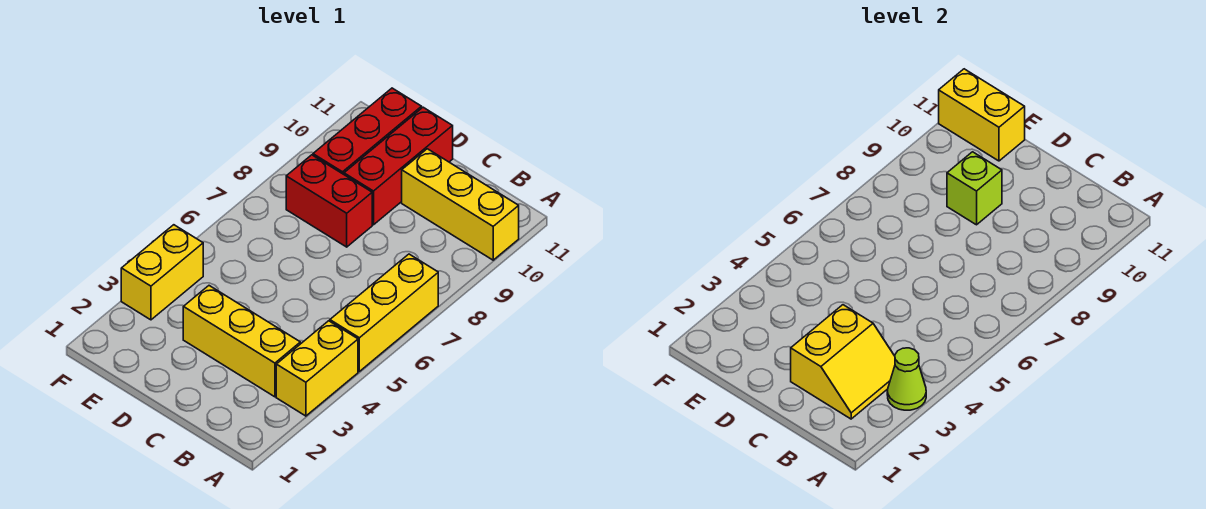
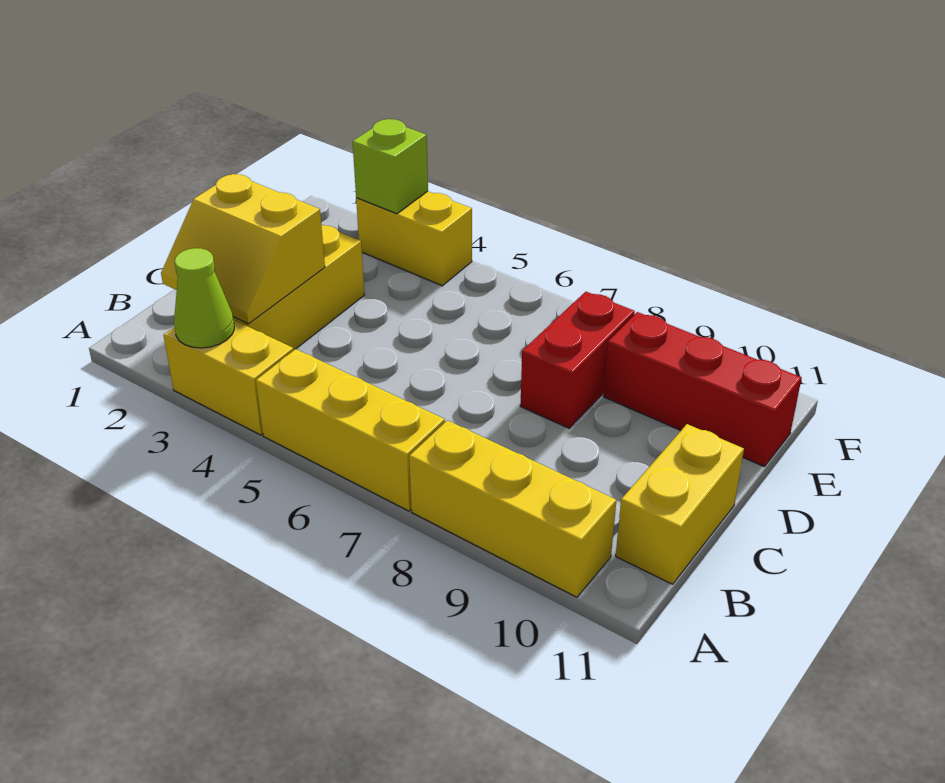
yellow 1x3 brick [402,149,519,260] -> yellow 1x3 brick turned to [409,420,616,597]
red 1x3 brick [344,107,453,225] -> none
lime 1x1 brick [947,152,1002,225] -> lime 1x1 brick moved to [353,119,428,214]
yellow 1x2 brick [939,69,1025,161] -> yellow 1x2 brick moved to [616,424,744,584]

